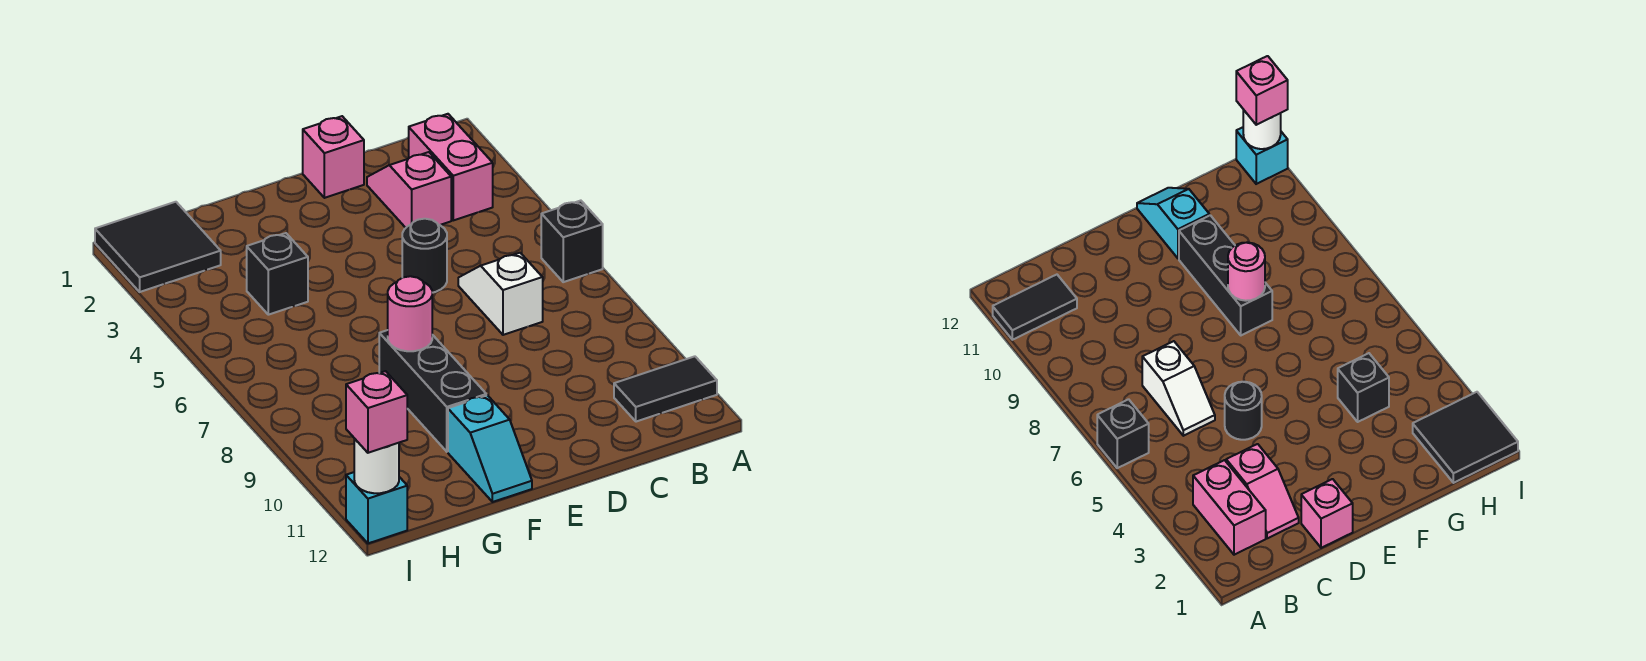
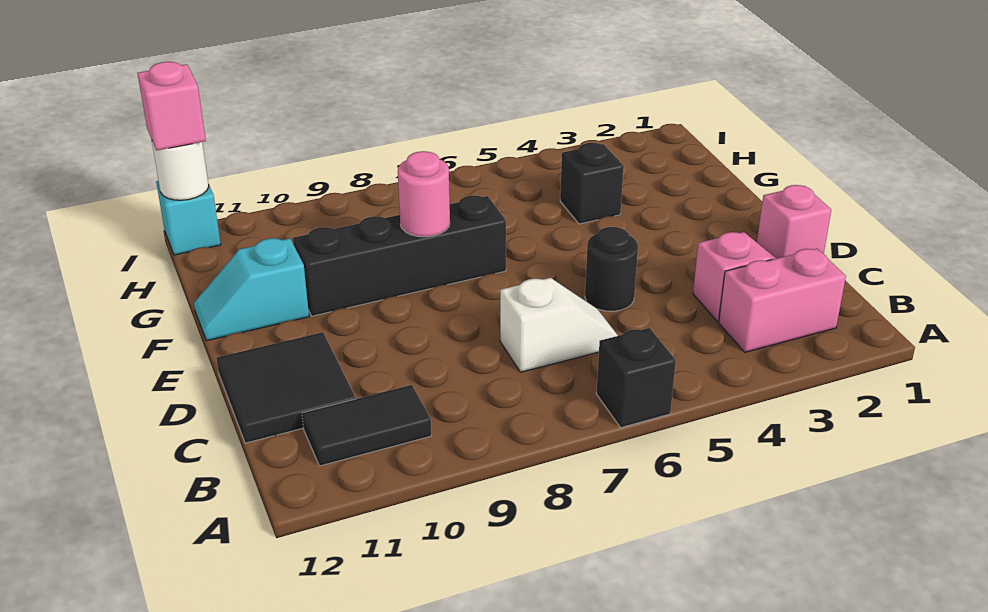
black 1x2 tile [614,356,717,422] -> black 1x2 tile turned to [302,385,431,466]
black 1x3 brick [379,330,486,452] -> black 1x4 brick [293,195,506,316]
black 2x2 tile [95,202,221,292] -> black 2x2 tile moved to [217,332,355,443]

